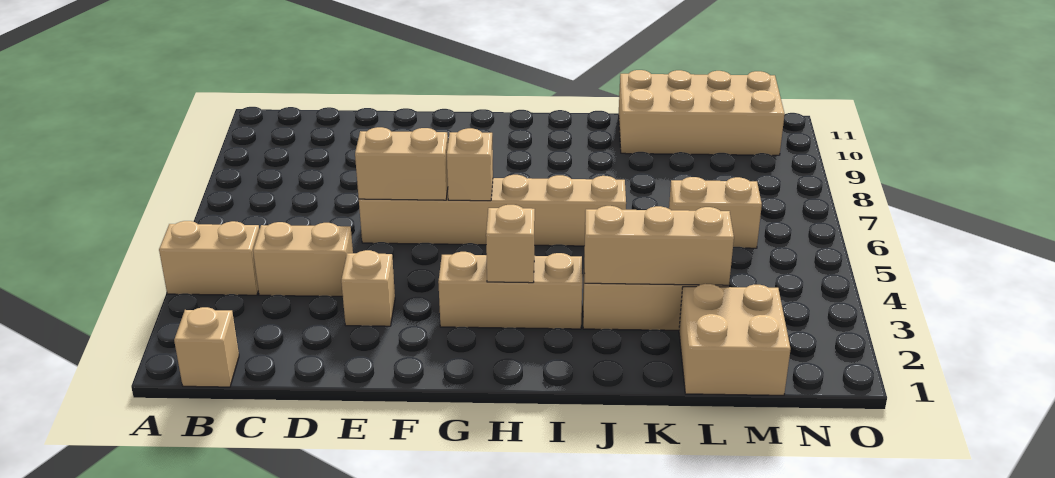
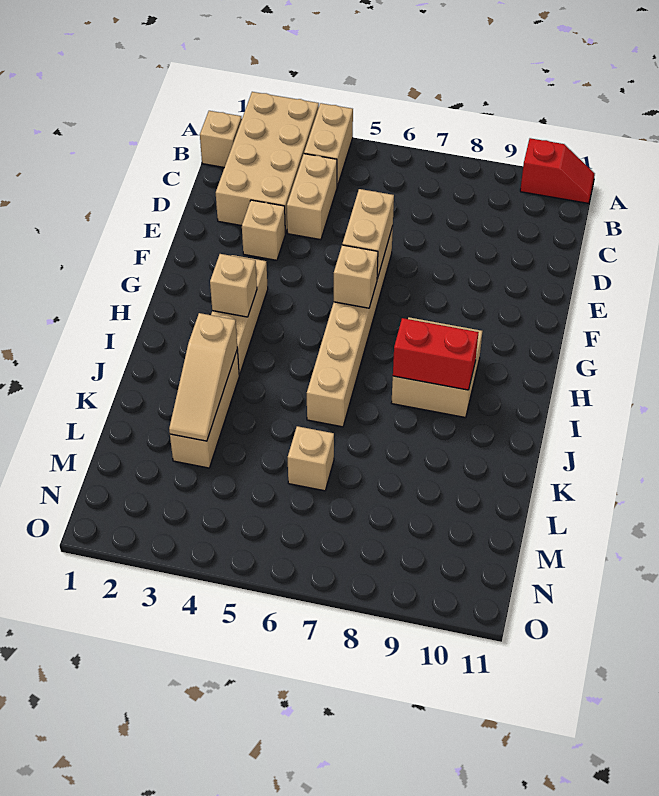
none -> red 1x2 slope [520,138,595,203]
none -> red 1x2 brick [393,318,479,390]
tan 1x3 brick [584,206,734,285] -> tan 1x3 slope [169,313,237,441]
tan 2x4 brick [619,70,785,155] -> tan 2x4 brick moved to [216,92,319,233]
tan 2x2 brick [679,284,791,395] -> tan 2x2 brick moved to [391,317,482,418]
tan 1x2 brick [669,177,762,248] -> tan 1x1 brick [288,426,334,491]

